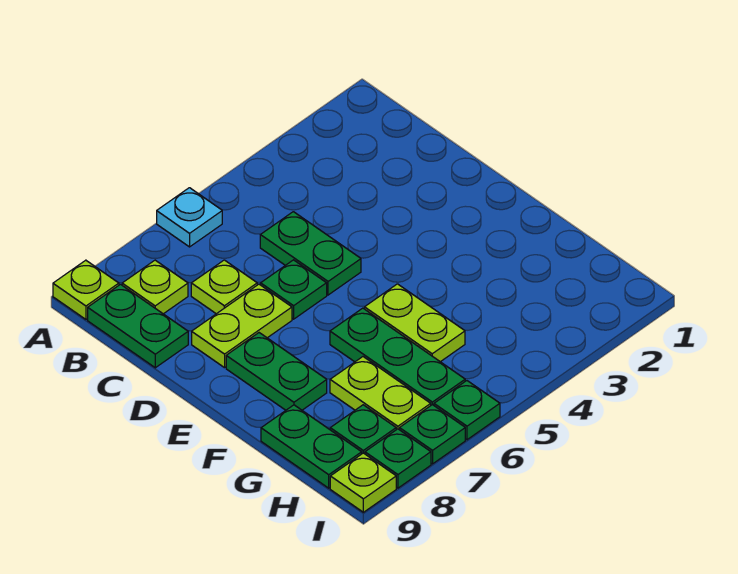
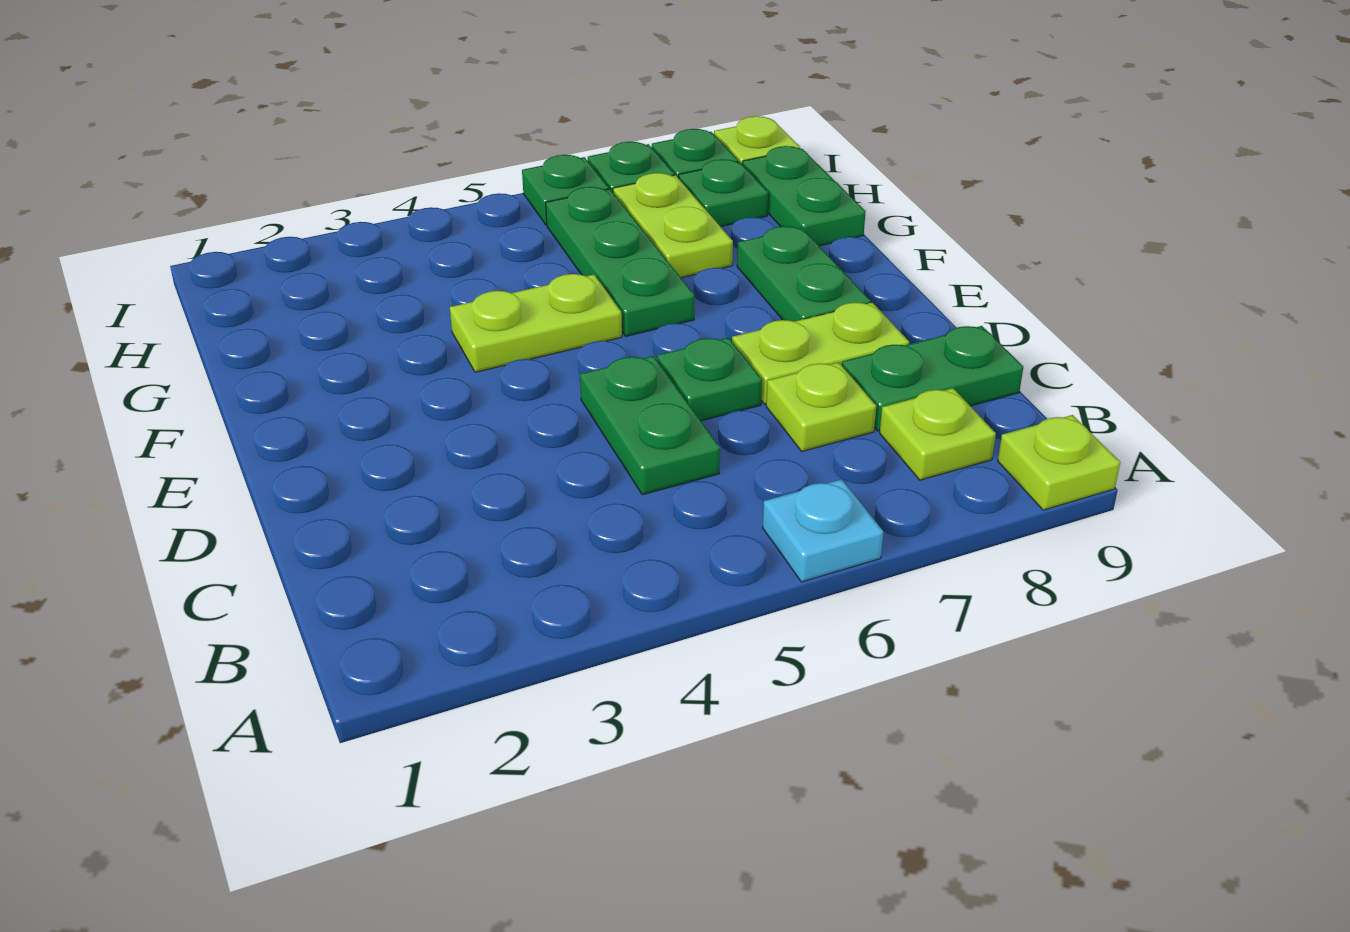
green 1x2 plate [88,284,188,368] -> green 1x2 plate turned to [842,326,1023,431]
lime 1x2 plate [365,284,465,362] -> lime 1x2 plate turned to [450,274,622,372]

